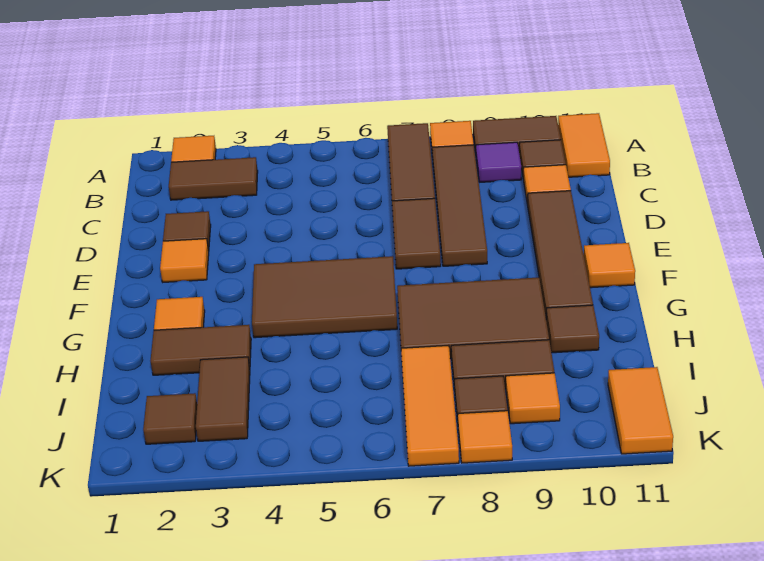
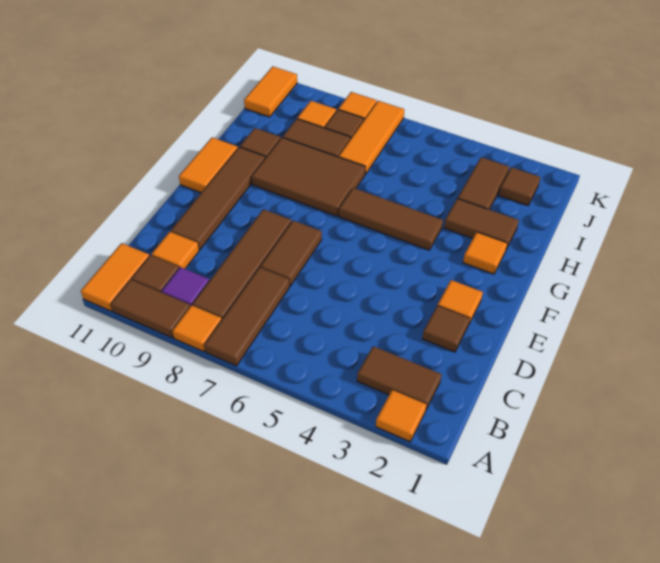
brown 2x3 tile [252,256,397,338] -> brown 1x3 tile [339,188,443,250]
orange 1x1 tile [584,243,635,288] -> orange 1x2 tile [179,137,238,193]

